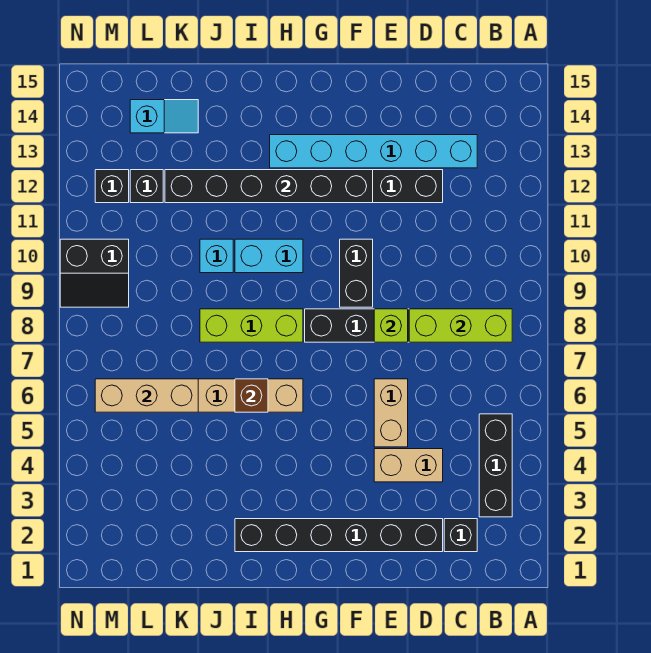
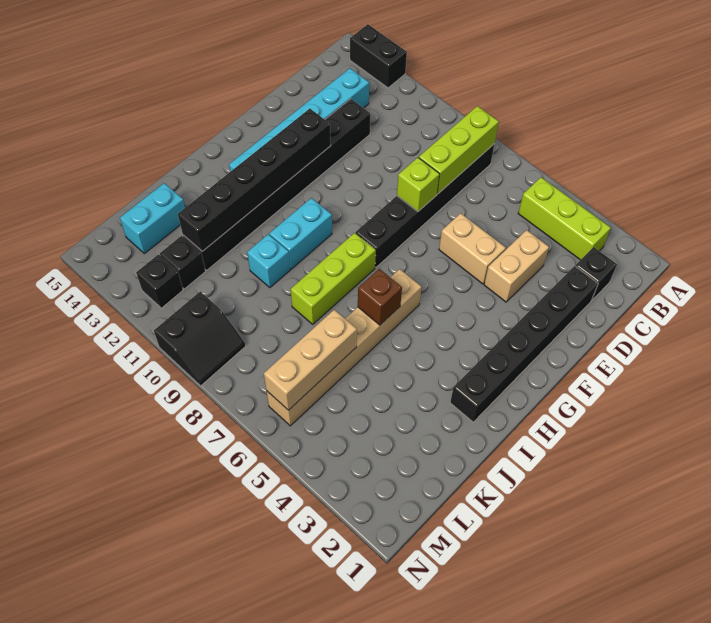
black 1x3 brick [479,414,512,517] -> lime 1x3 brick [518,177,611,260]
black 1x2 brick [340,239,373,307] -> black 1x2 brick moved to [350,24,407,88]
cyan 1x2 slope [130,100,198,133] -> cyan 1x2 brick [120,183,185,254]

